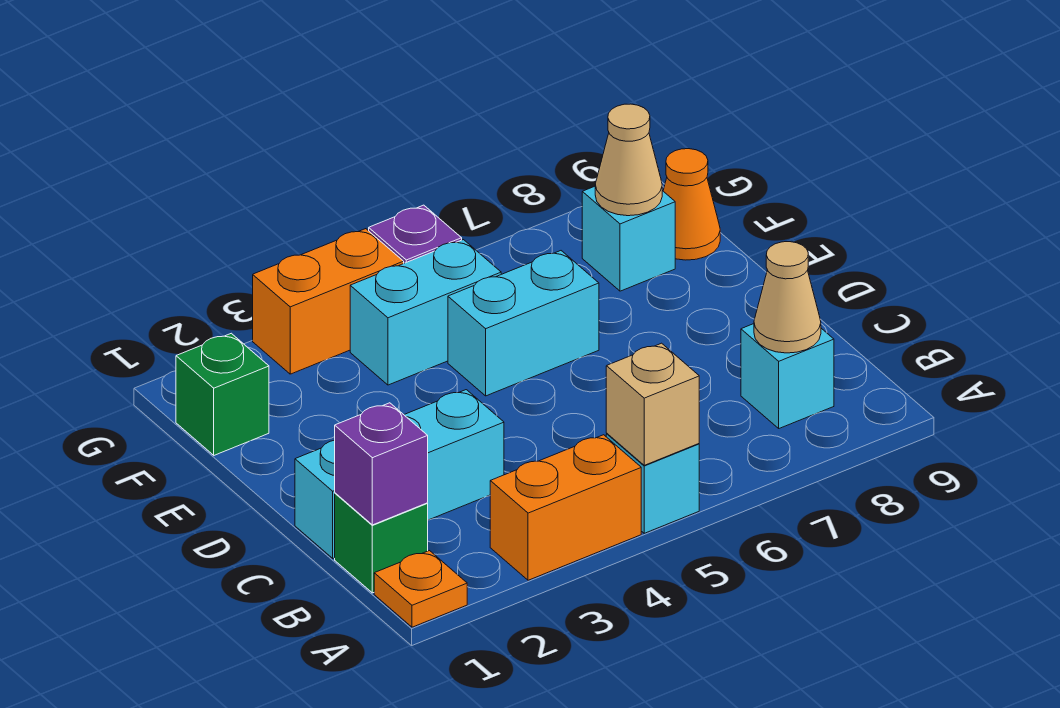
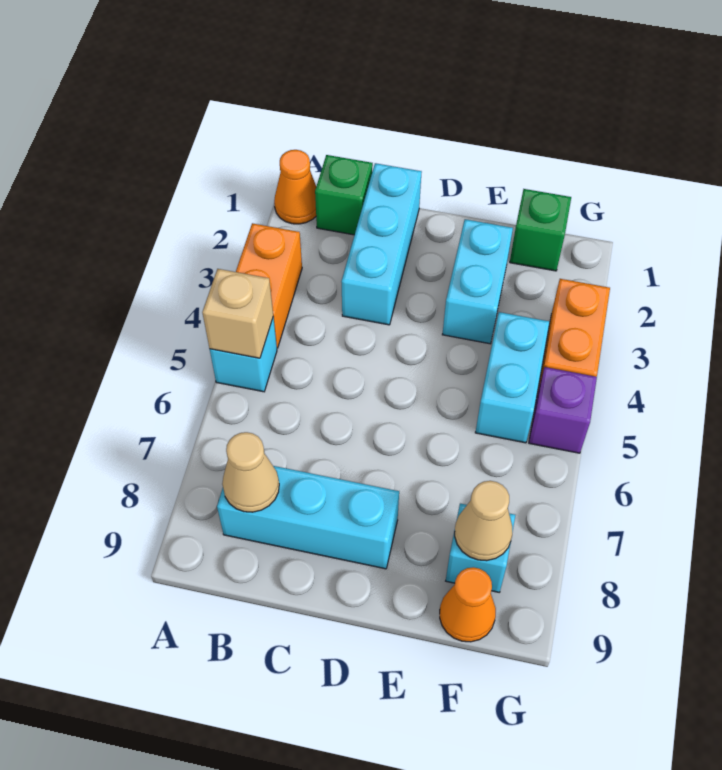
orange 1x1 plate [374,551,467,627] -> orange 1x1 cone [274,150,316,224]
purple 1x1 brick [335,403,428,525] -> none
cyan 1x1 brick [741,324,834,428] -> cyan 1x3 brick [217,466,399,569]
cyan 1x2 brick [448,251,599,396] -> cyan 1x2 brick moved to [442,219,513,344]

